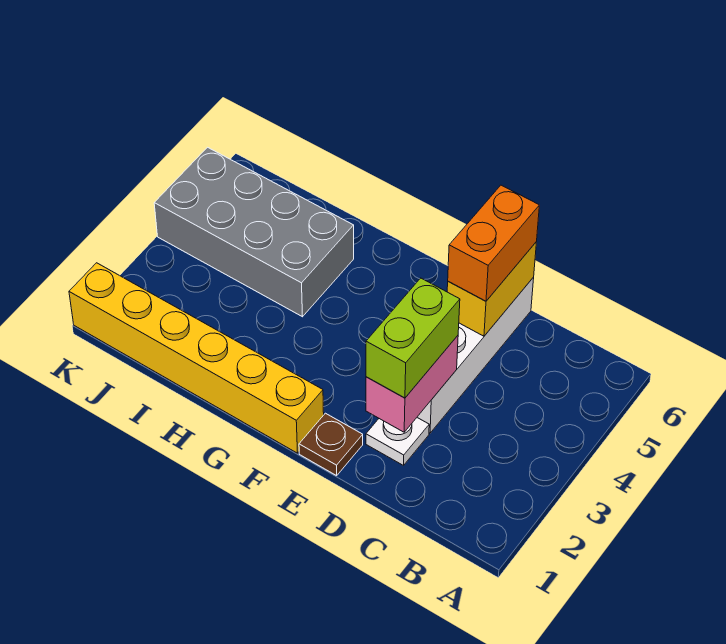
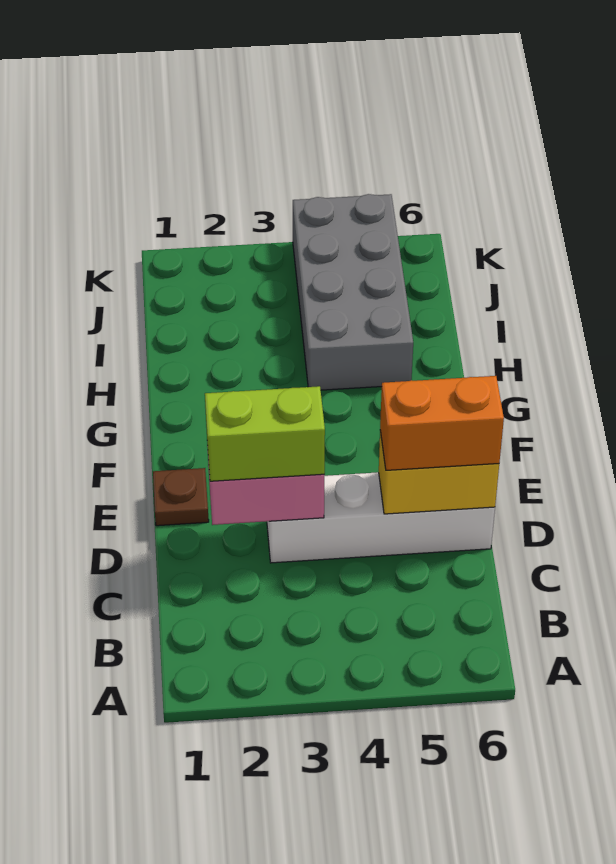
white 1x1 plate [366,418,429,465] -> none
yellow 1x6 brick [69,263,324,453] -> none

